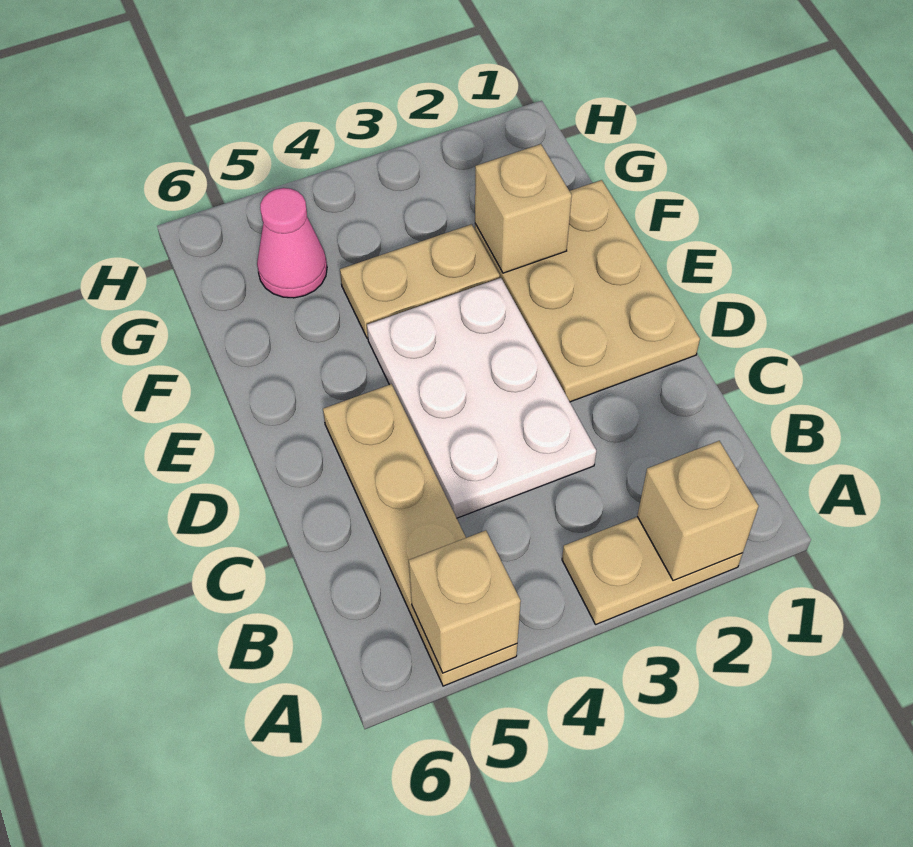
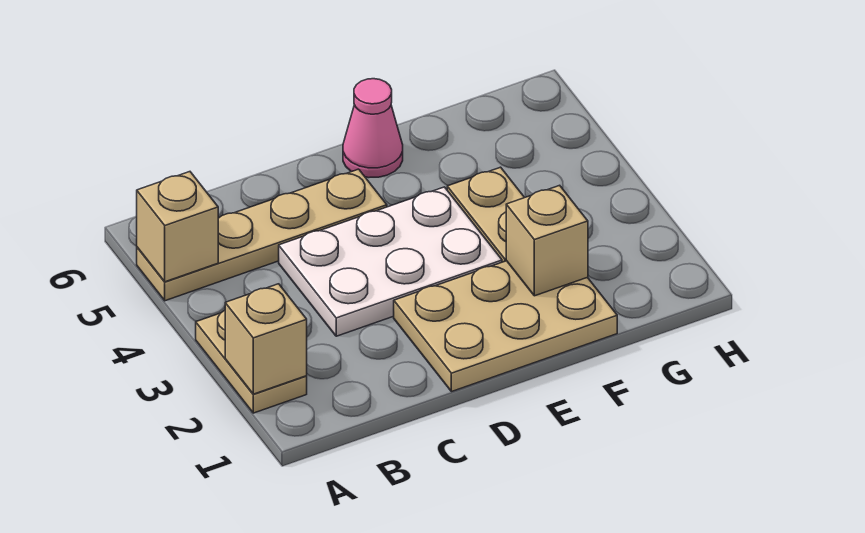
pink 1x1 cone [257,188,327,298] -> pink 1x1 cone moved to [343,79,403,178]

